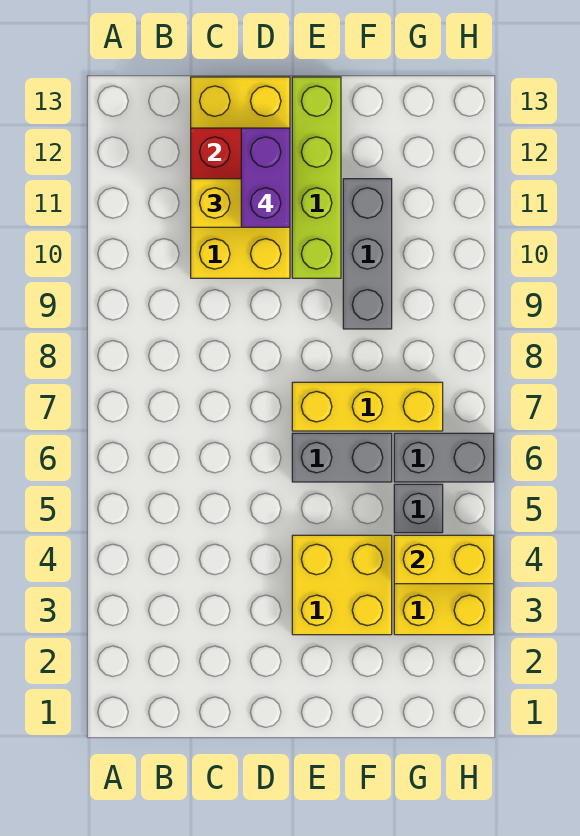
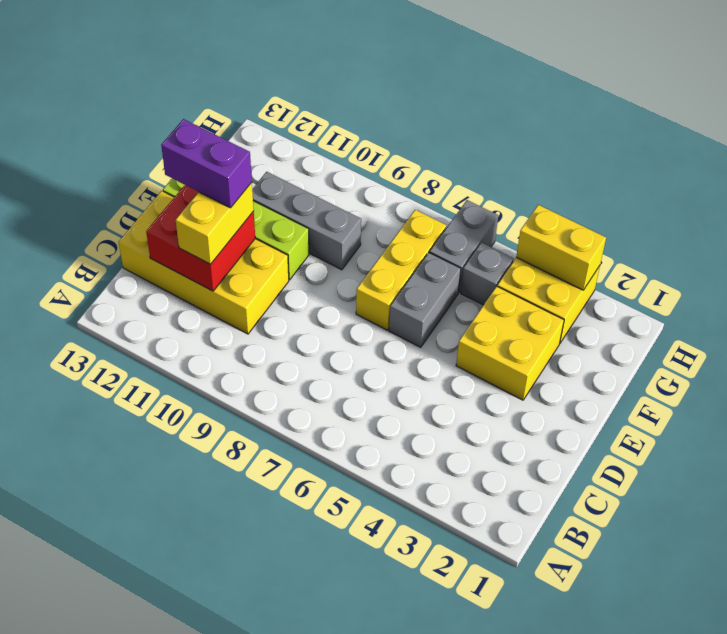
yellow 1x2 brick [394,535,494,584] -> yellow 1x2 brick turned to [516,205,606,290]

